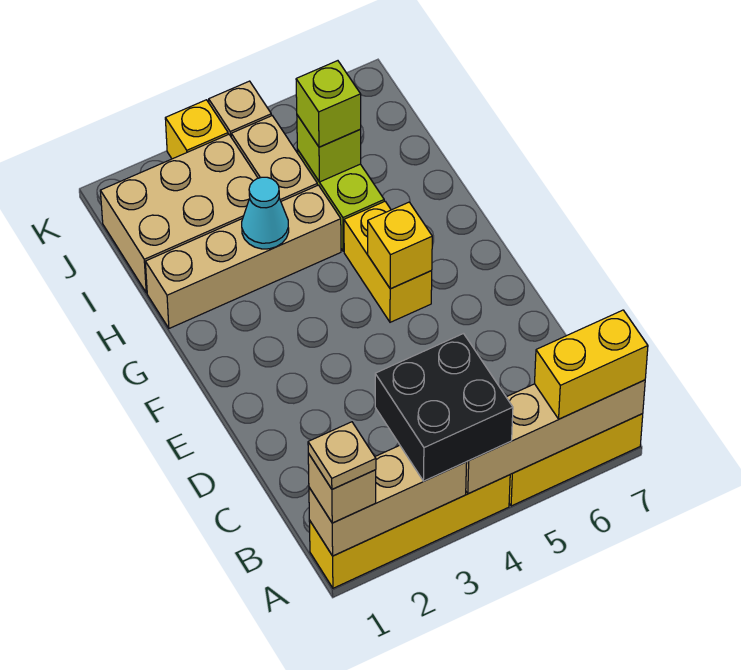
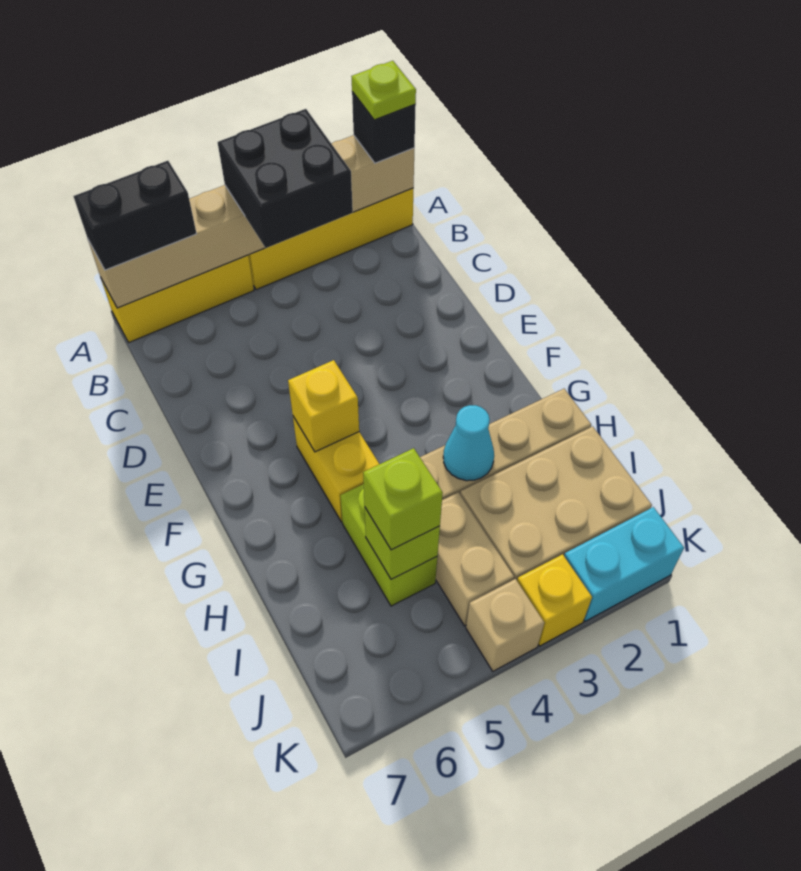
tan 1x1 brick [308,453,376,523] -> black 1x1 brick [352,92,416,163]
tan 1x1 plate [308,422,376,489] -> lime 1x1 plate [351,61,416,120]
yellow 1x2 brick [535,310,648,419] -> black 1x2 brick [73,161,197,270]
none -> cyan 1x2 brick [564,507,684,621]

